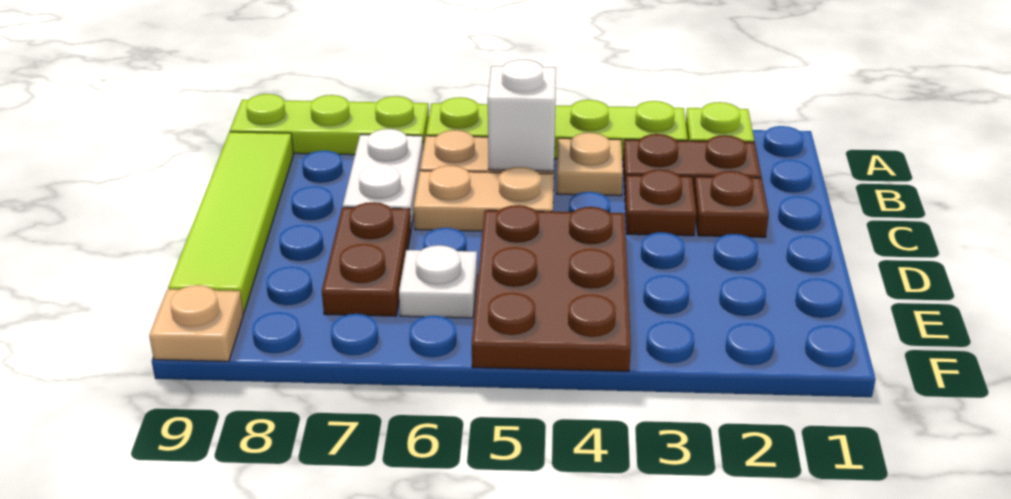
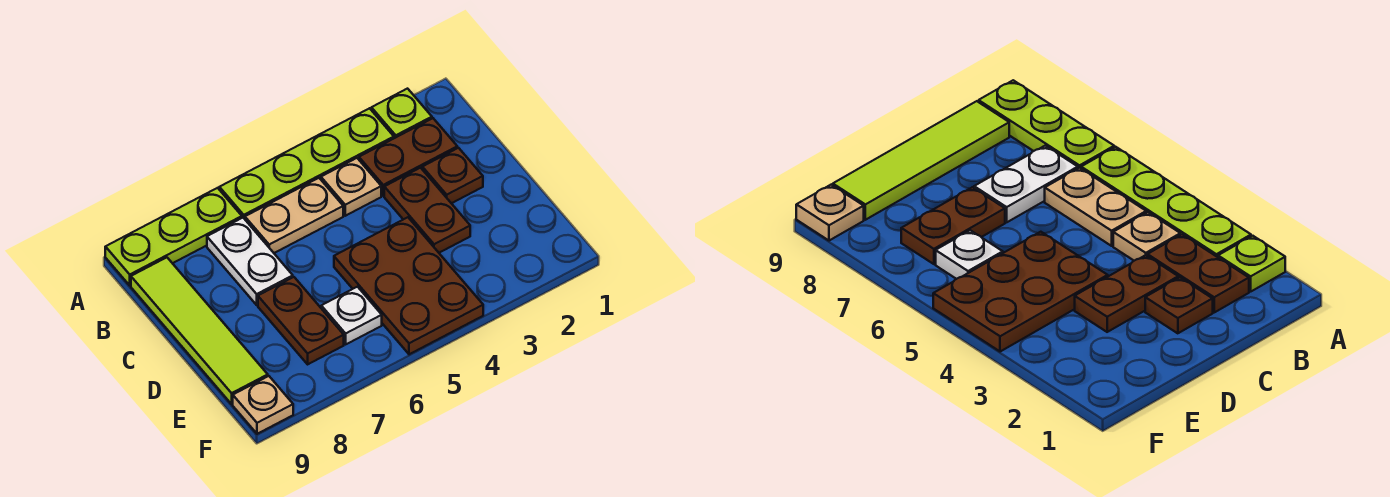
white 1x1 brick [488,60,556,171] -> none
brown 1x1 plate [625,170,696,236] -> brown 1x2 plate [384,168,470,253]
tan 1x2 plate [414,166,554,231] -> none

